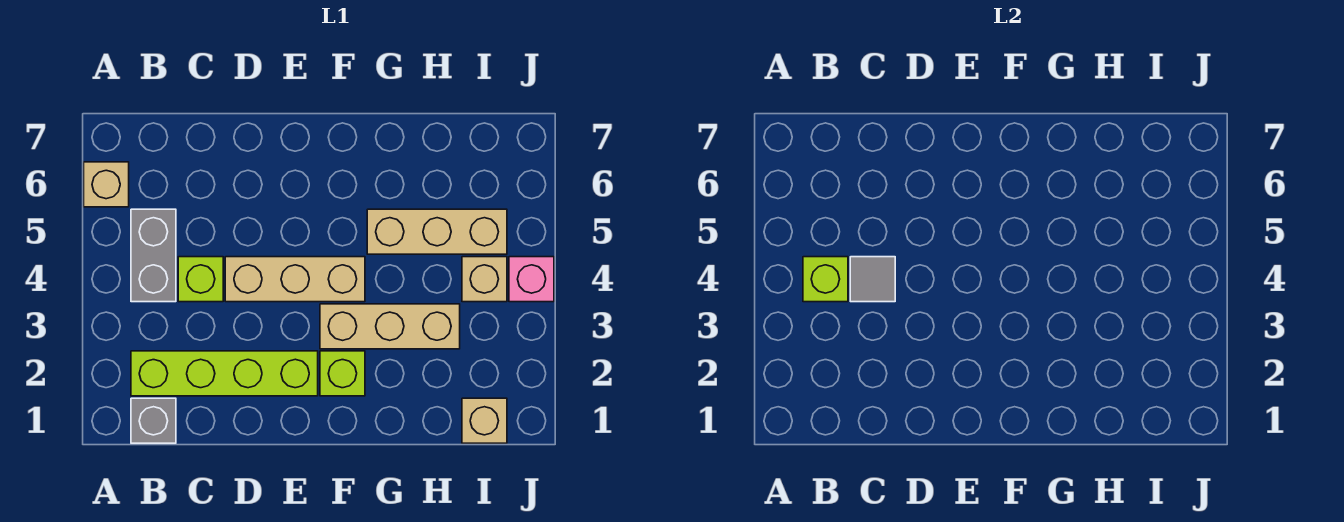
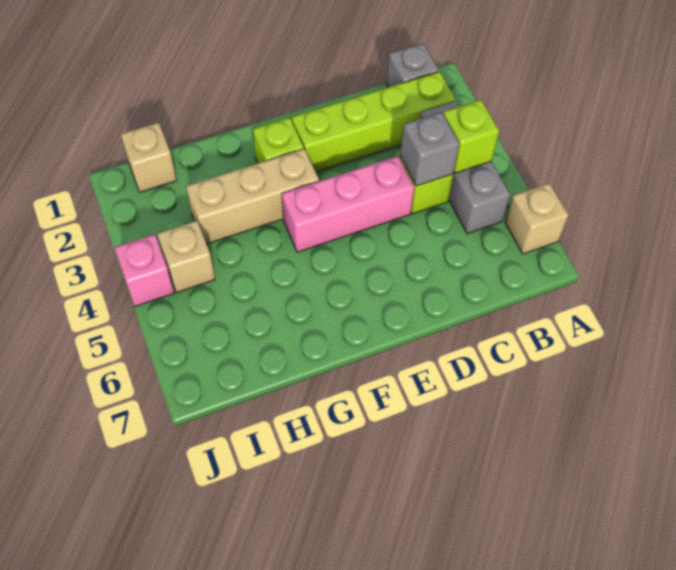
grey 1x2 brick [131,209,176,302] -> grey 1x3 brick [421,101,510,234]
grey 1x1 tile [850,257,895,302] -> grey 1x1 brick [400,112,459,186]
tan 1x3 brick [225,257,365,302] -> pink 1x3 brick [282,156,414,252]
tan 1x3 brick [367,209,507,254] -> none

